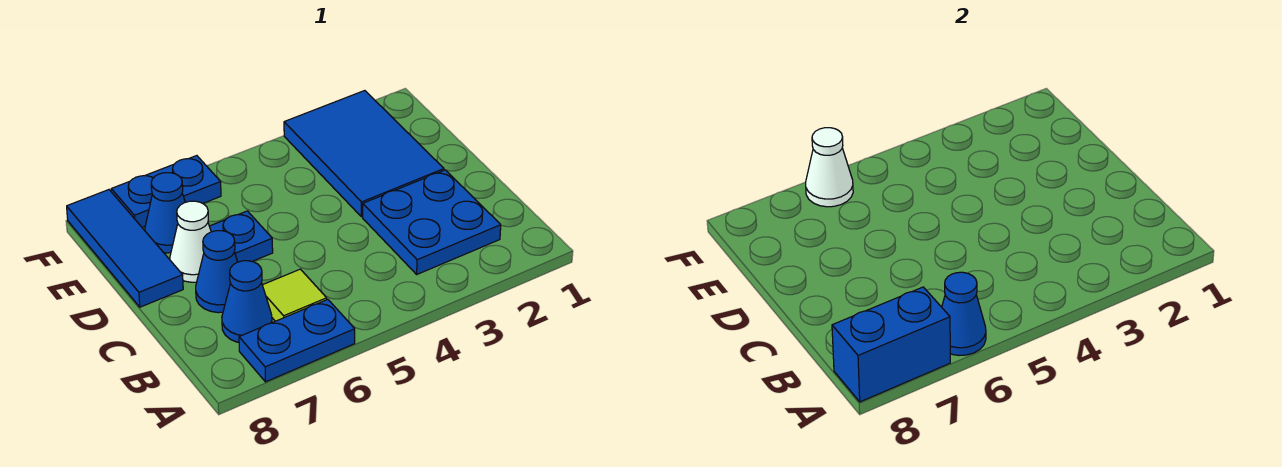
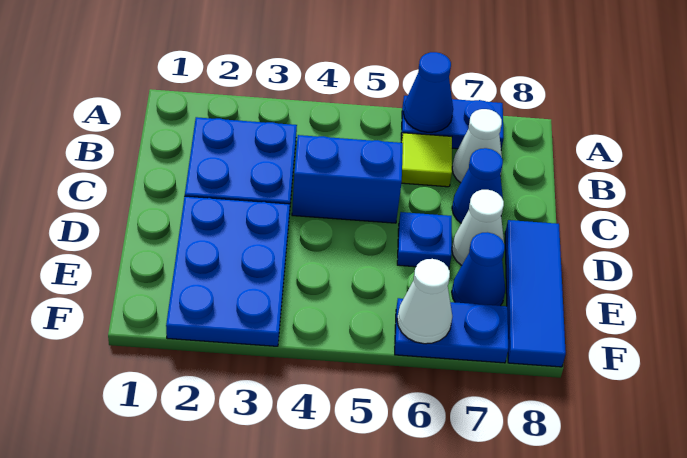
blue 1x2 brick [832,287,950,402] -> blue 1x2 brick moved to [292,135,403,223]
blue 1x1 cone [222,261,272,342] -> white 1x1 cone [452,109,503,183]
blue 2x3 tile [284,91,444,217] -> blue 2x3 plate [166,196,290,346]

